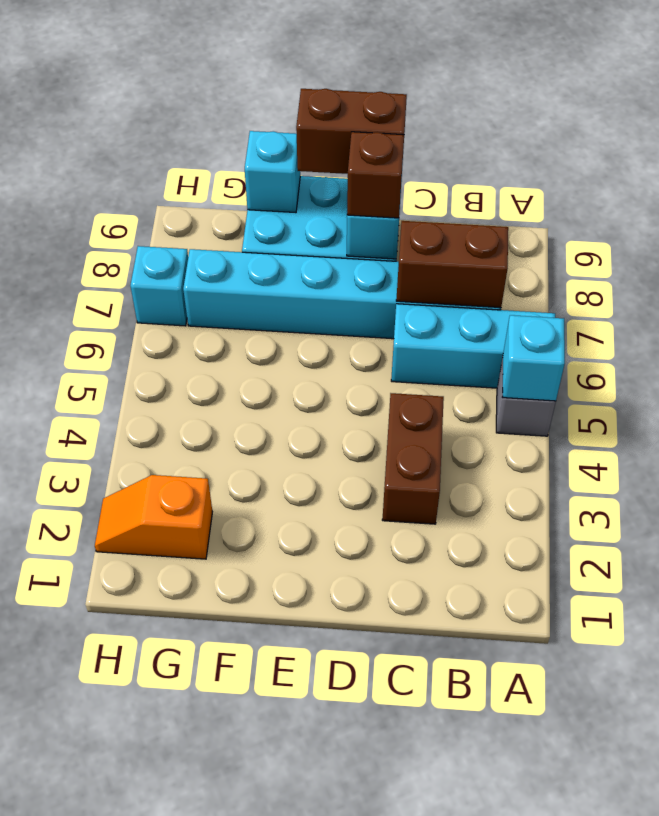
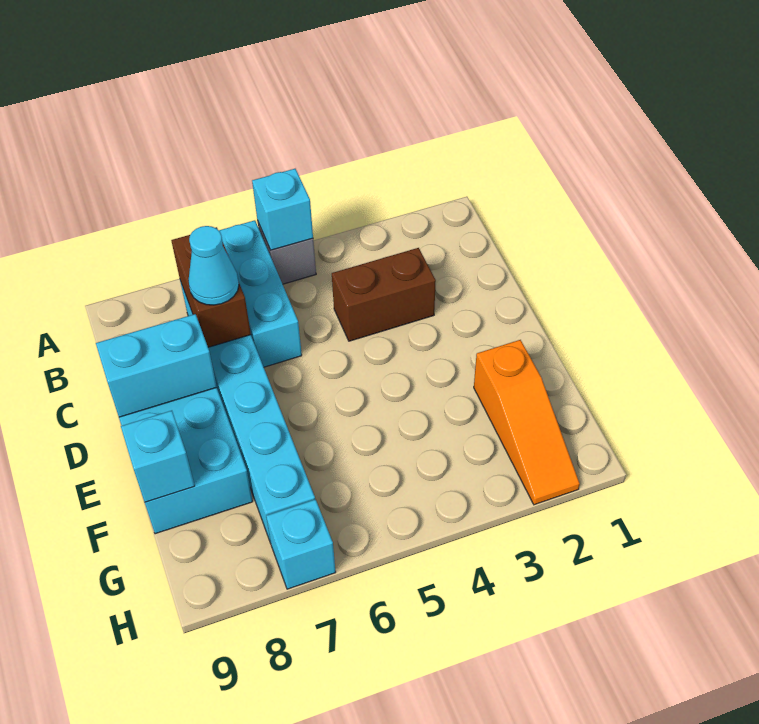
none -> cyan 1x1 cone [189,226,239,305]
brown 1x1 brick [347,132,404,218] -> none
brown 1x2 brick [296,89,407,174] -> none
orange 1x2 slope [95,475,212,559] -> orange 1x3 slope [474,340,580,505]

